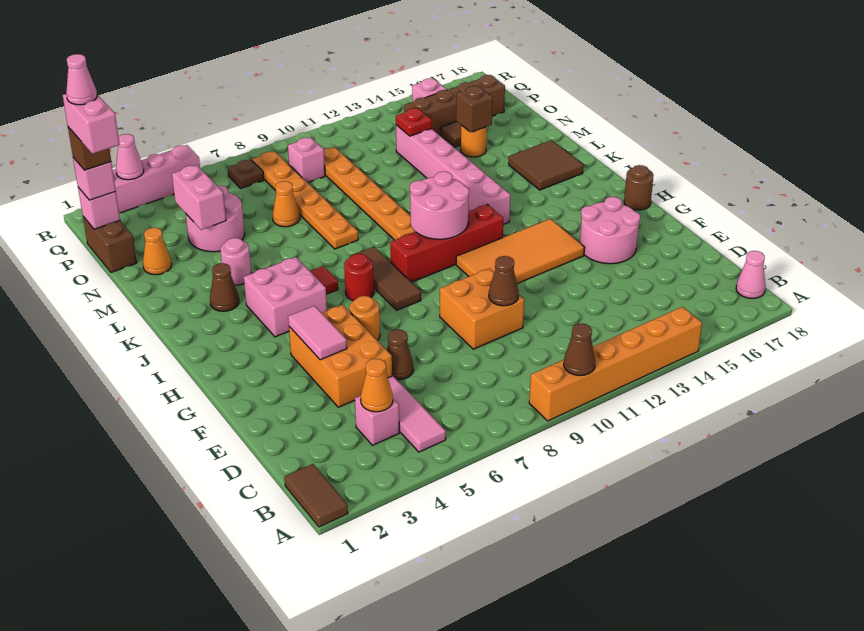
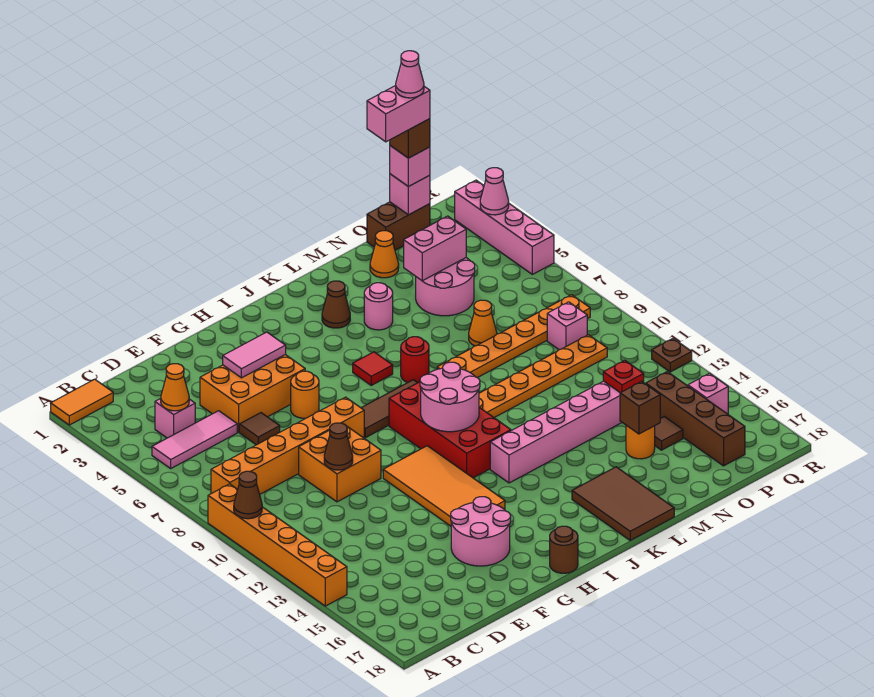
brown 1x2 tile [284,464,348,527] -> orange 1x2 tile [51,379,113,425]
none -> orange 1x6 brick [211,397,364,494]
pink 1x1 cone [736,251,766,298] -> none
brown 1x1 cone [387,329,413,380] -> brown 1x1 tile [239,413,280,445]
pink 2x2 brick [244,257,327,337] -> none
red 1x1 round brick [344,254,374,301] -> red 1x1 round brick moved to [401,337,429,383]
red 1x4 brick [390,204,504,282] -> red 2x4 brick [389,382,511,478]
brown 2x2 tile [509,140,583,190] -> brown 2x3 tile [572,467,674,540]
brown 1x1 plate [228,160,264,188] -> brown 1x1 plate moved to [652,339,692,372]

